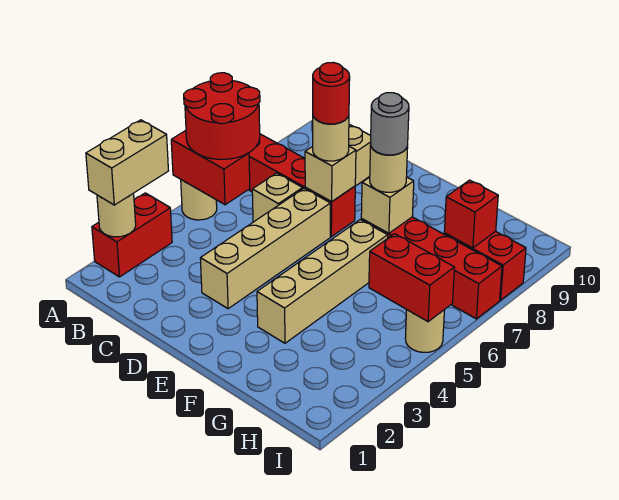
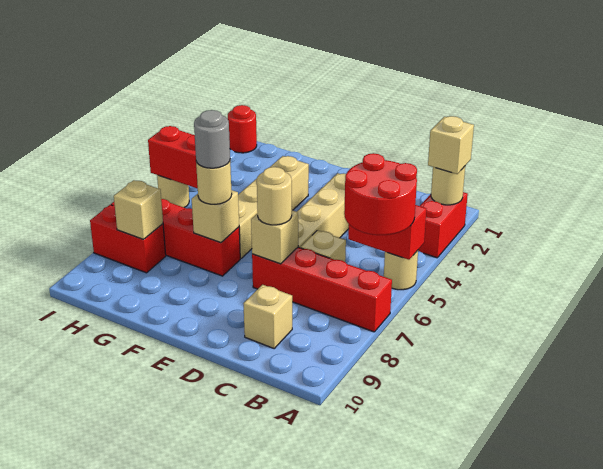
tan 1x2 brick [86,120,168,205] -> tan 1x1 brick [428,116,474,174]
red 1x1 round brick [313,62,350,124] -> red 1x1 round brick moved to [228,105,257,153]
red 1x1 brick [444,180,498,248] -> tan 1x1 brick [114,180,163,239]

